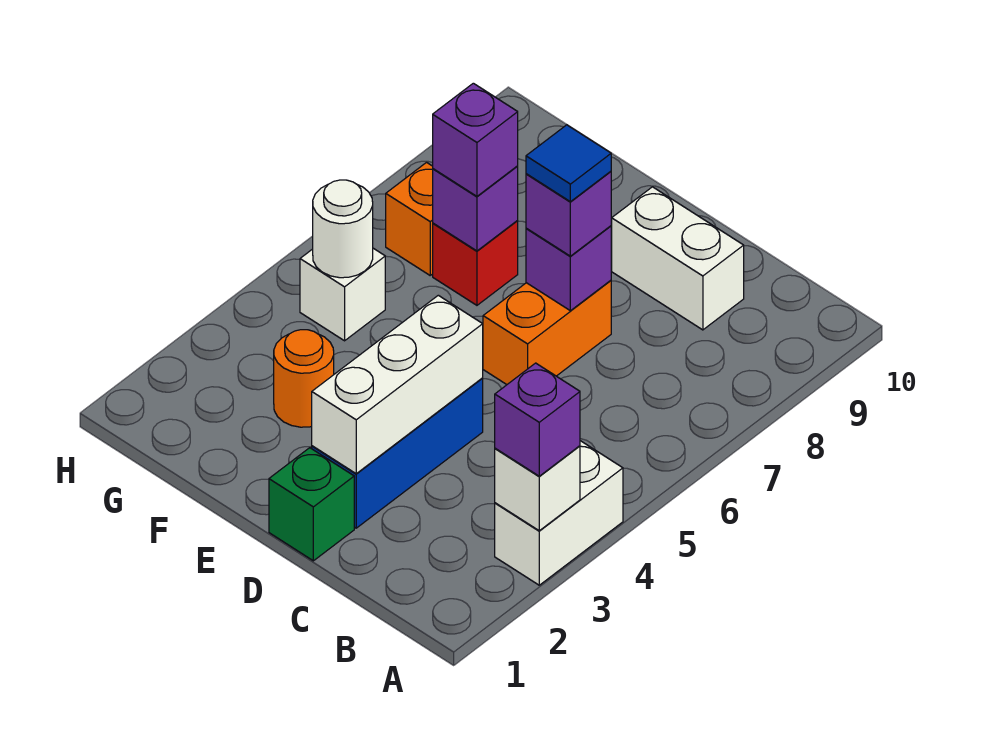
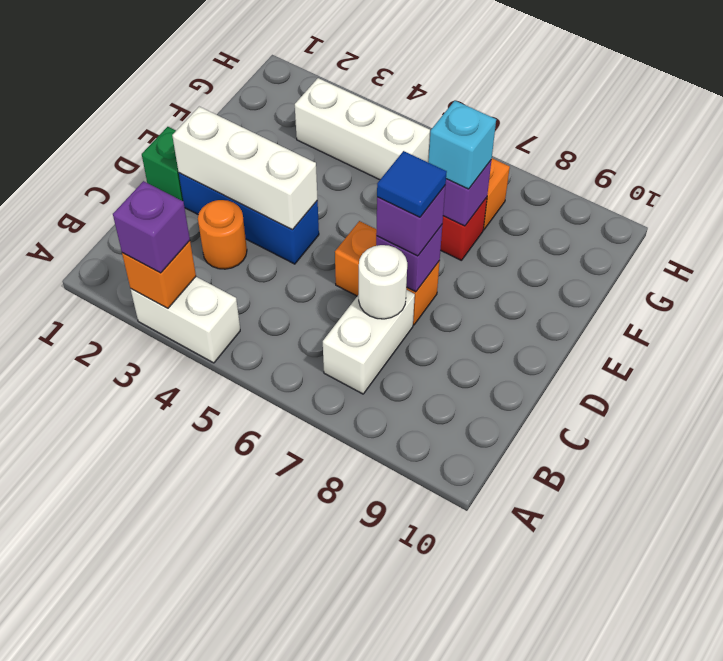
white 1x1 brick [495,446,580,531] -> orange 1x1 brick [122,241,196,308]
white 1x2 brick [611,187,744,330] -> white 1x2 brick moved to [323,290,415,394]
orange 1x1 round brick [274,330,334,427] -> orange 1x1 round brick moved to [198,200,247,269]
purple 1x1 brick [433,83,518,196] -> cyan 1x1 brick [429,101,496,189]
white 1x1 brick [300,248,385,341] -> white 1x3 brick [295,78,430,180]
white 1x1 round brick [313,180,373,278] -> white 1x1 round brick moved to [359,245,407,319]

